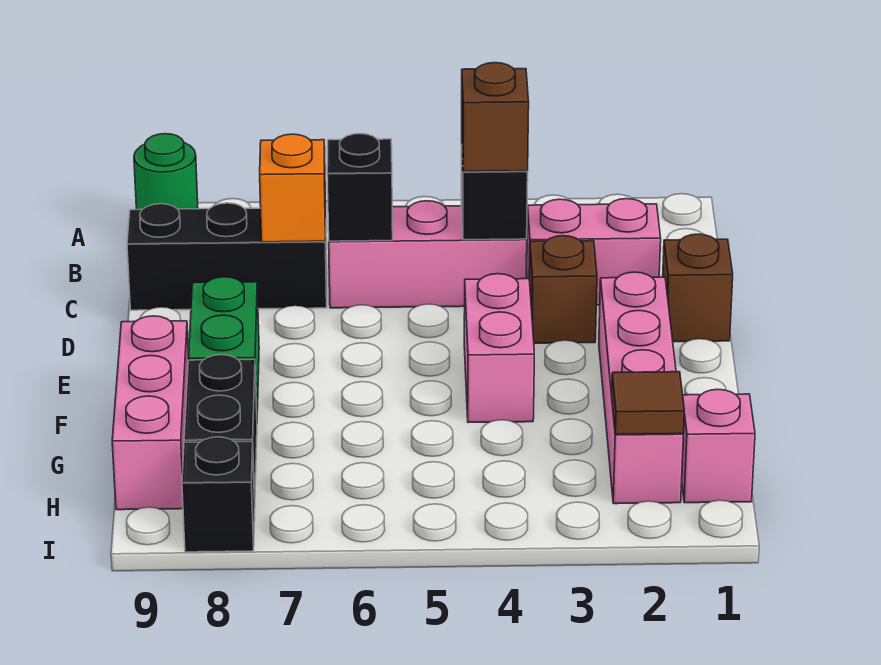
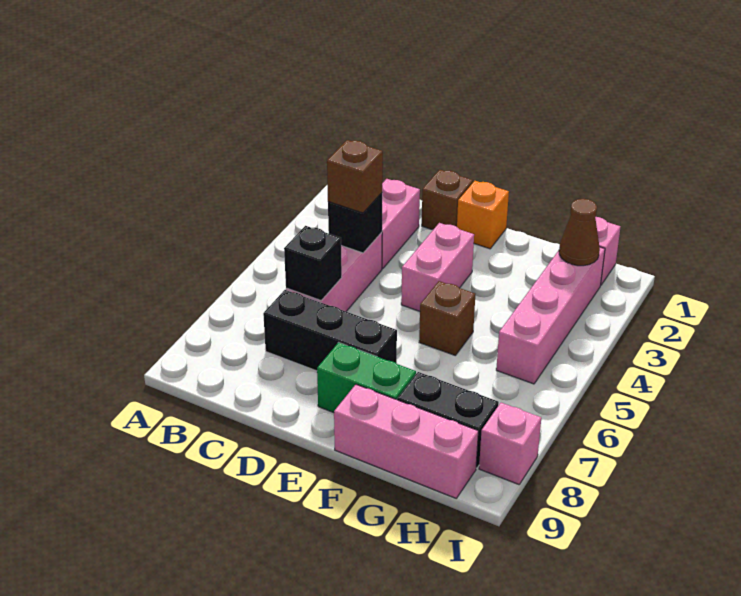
green 1x1 round brick [134,134,198,210] -> none
black 1x3 brick [127,203,327,310] -> black 1x3 brick turned to [263,290,397,371]
orange 1x1 brick [260,134,326,242] -> orange 1x1 brick moved to [457,181,509,249]
brown 1x1 brick [529,236,597,343] -> brown 1x1 brick moved to [419,281,475,356]
pink 1x4 brick [599,272,683,504] -> pink 1x4 brick turned to [496,247,605,384]
pink 1x2 brick [464,274,534,423] -> pink 1x2 brick turned to [401,223,474,311]
brown 1x1 tile [612,372,684,434] -> brown 1x1 cone [559,199,600,266]
black 1x1 brick [182,437,255,552] -> pink 1x1 brick [479,403,541,484]

